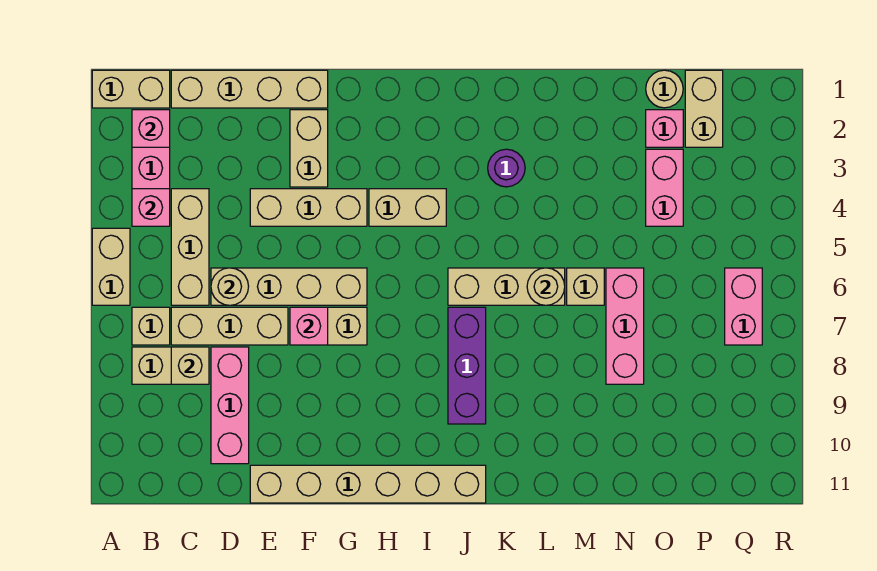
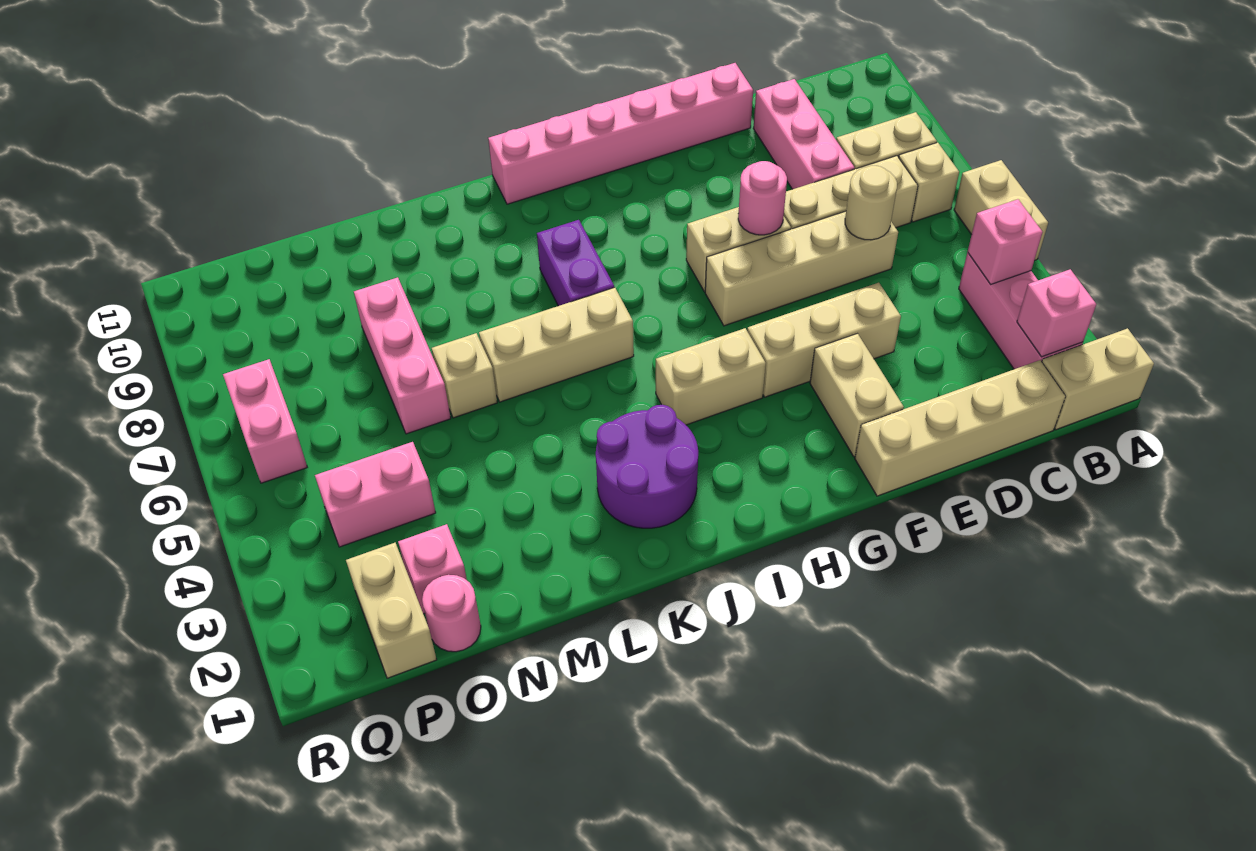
tan 1x3 brick [171,189,209,305] -> none
tan 1x1 brick [171,347,209,384] -> none
tan 1x6 brick [250,465,486,503] -> pink 1x6 brick [488,63,753,204]
pink 1x1 brick [290,307,328,345] -> pink 1x1 round brick [738,161,787,235]
purple 1x3 brick [448,307,486,424] -> purple 1x2 brick [537,220,614,306]
purple 1x1 round brick [488,149,525,187] -> purple 2x2 round brick [596,405,698,528]
tan 1x1 round brick [527,268,565,305] -> none
tan 1x1 round brick [646,70,683,108] -> pink 1x1 round brick [422,575,481,652]
pink 1x2 brick [646,149,683,226] -> pink 1x2 brick turned to [315,442,436,547]

